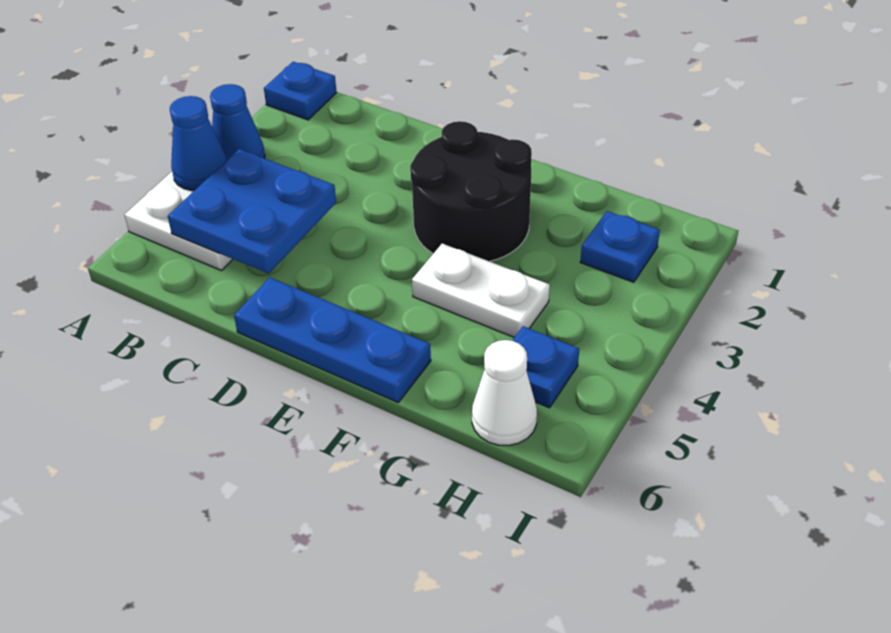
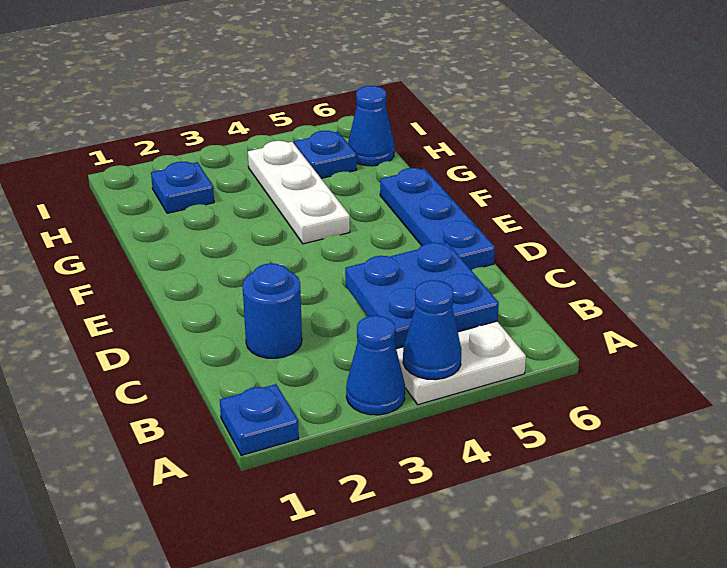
none -> blue 1x1 round brick [243,263,302,358]
black 2x2 round brick [410,121,532,261] -> none
white 1x2 plate [412,244,550,337] -> white 1x3 plate [248,141,350,244]
white 1x1 cone [472,340,537,445] -> blue 1x1 cone [348,86,394,166]

